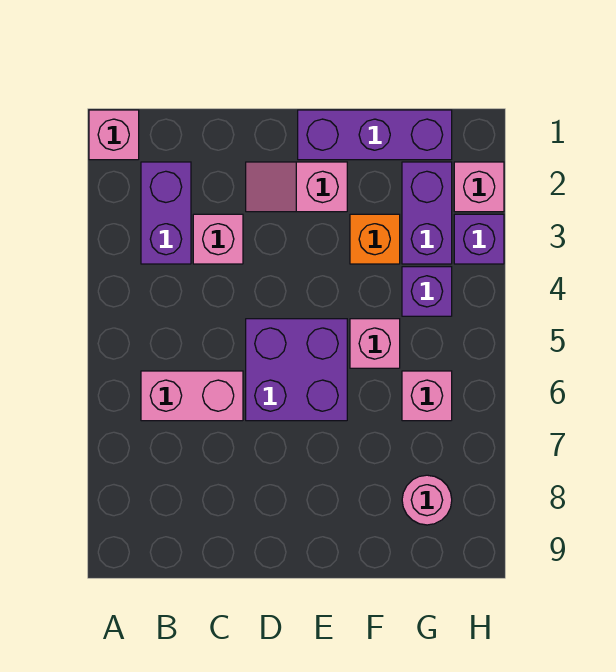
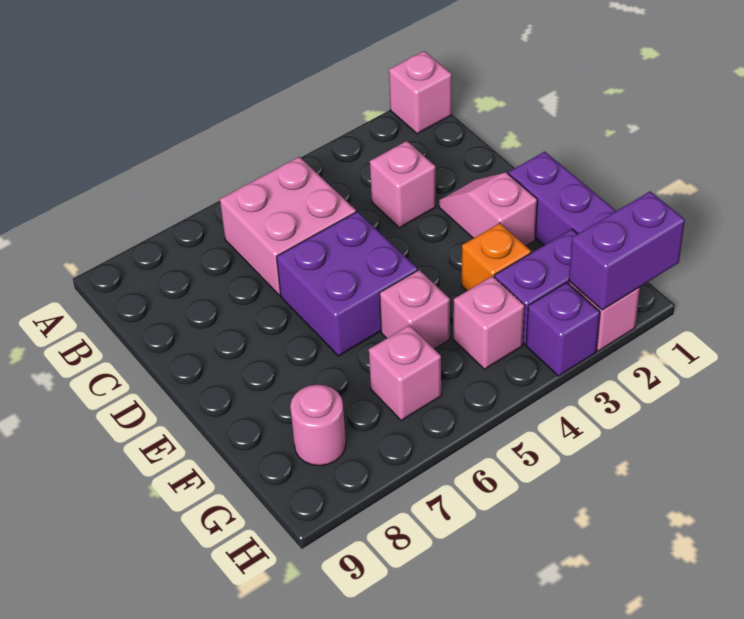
purple 1x2 brick [141,162,191,264] -> purple 1x2 brick moved to [569,191,685,310]
pink 1x2 brick [141,371,243,421] -> pink 2x2 brick [220,157,356,295]
purple 1x1 brick [402,267,452,316] -> pink 1x1 brick [453,276,525,369]

